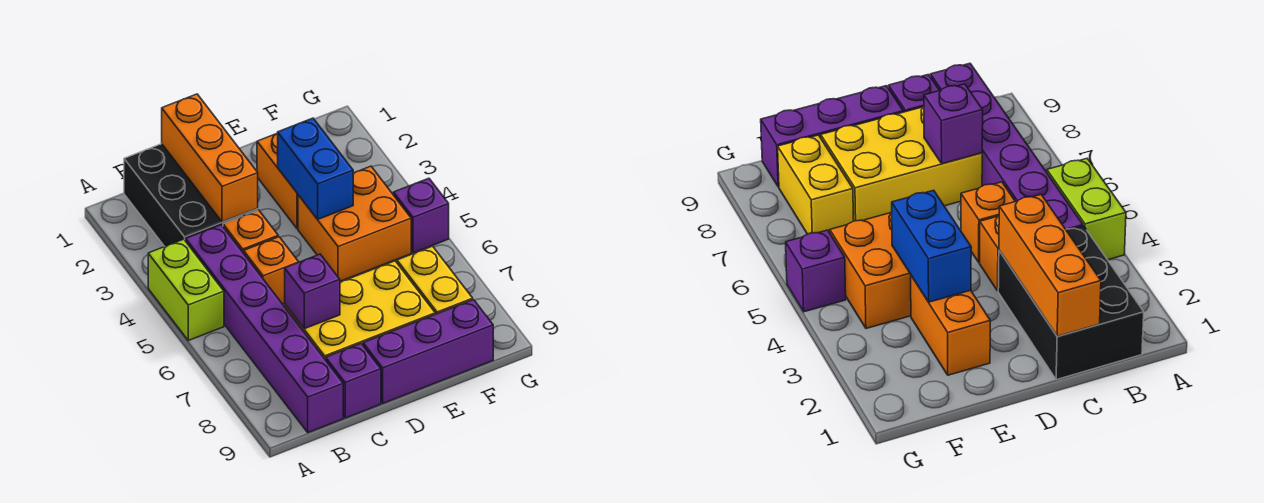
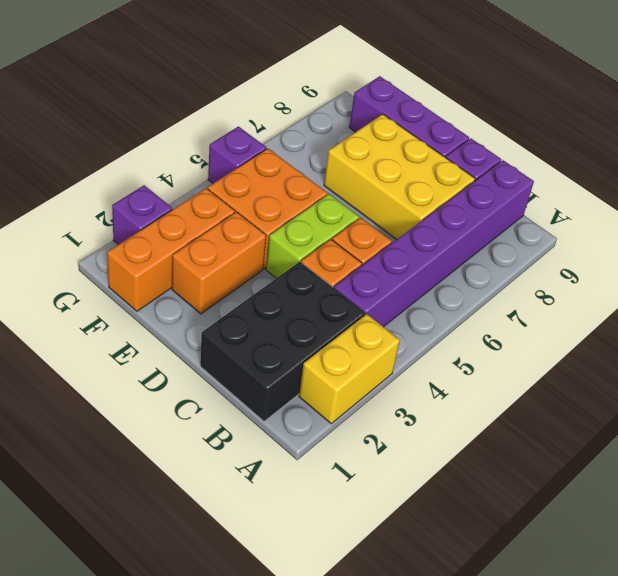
lime 1x2 brick [148,239,224,340] -> lime 1x2 brick moved to [266,194,359,278]
orange 1x3 brick [162,94,258,222] -> orange 1x3 brick moved to [107,188,235,311]
purple 1x1 brick [285,254,340,329] -> purple 1x1 brick moved to [112,185,172,245]
blue 1x2 brick [278,118,353,219] -> none
yellow 1x2 brick [397,246,473,314] -> yellow 1x2 brick moved to [299,314,400,424]

